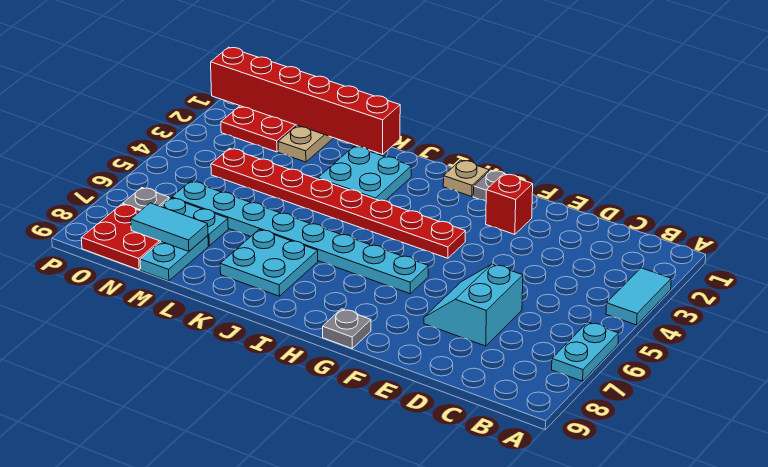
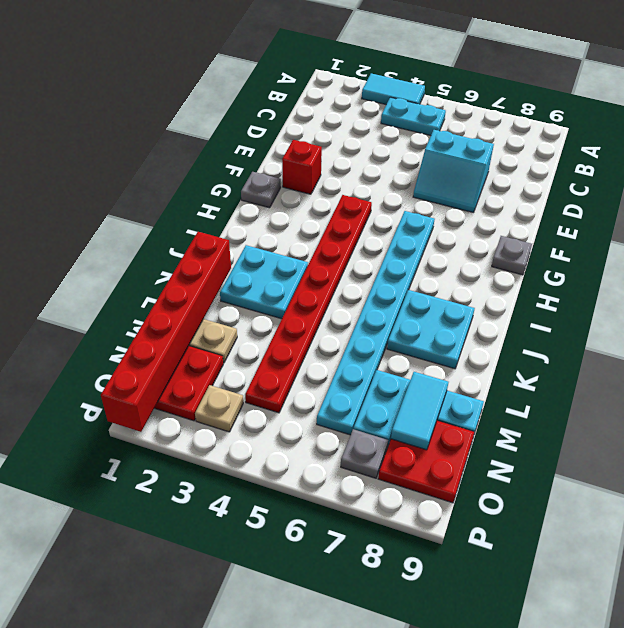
cyan 1x2 plate [552,322,619,381] -> cyan 1x2 plate moved to [381,97,446,136]
tan 1x1 plate [443,160,489,197] -> tan 1x1 plate moved to [195,385,243,432]

